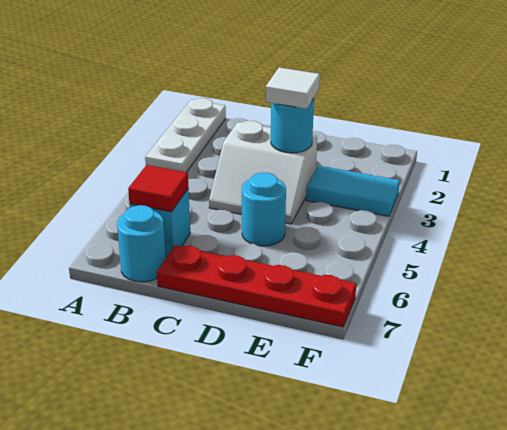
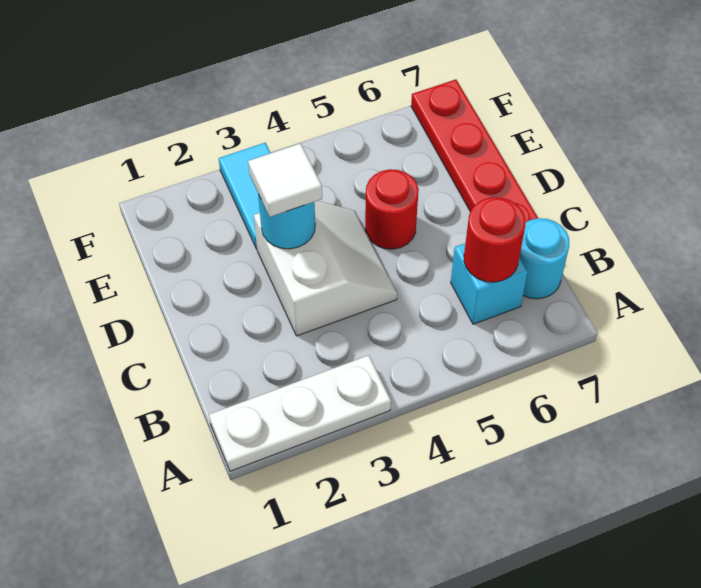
red 1x1 tile [128,165,188,212] -> red 1x1 round brick [464,197,525,282]
cyan 1x1 round brick [242,173,286,246] -> red 1x1 round brick [365,169,419,249]

